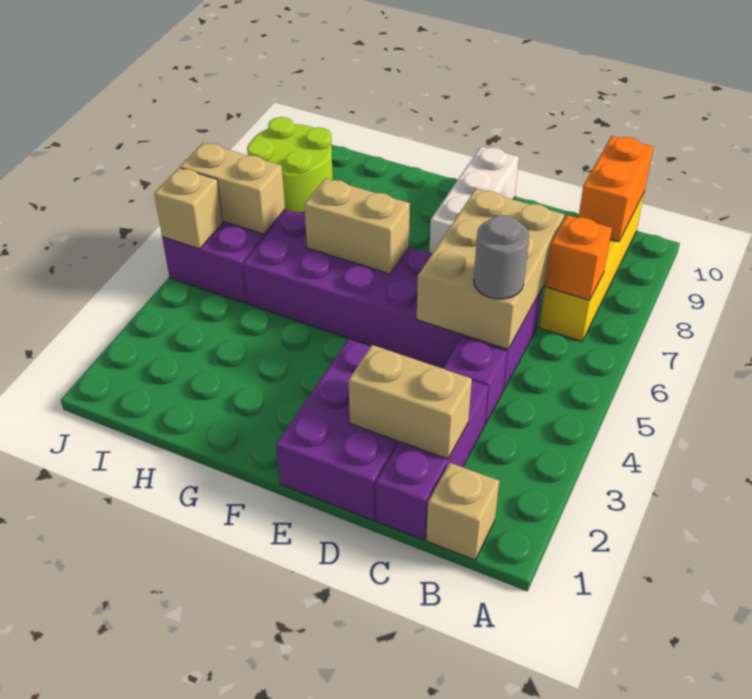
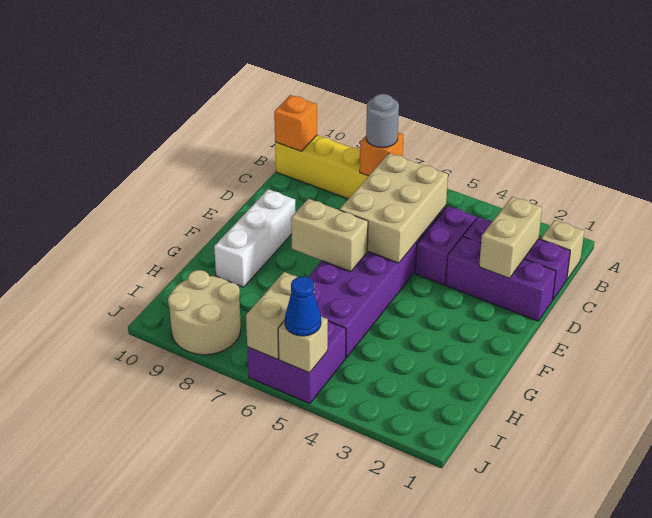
orange 1x2 brick [578,136,654,242] -> orange 1x1 brick [274,95,317,151]
purple 1x1 brick [443,337,507,424] -> purple 1x2 brick [415,206,476,285]
tan 2x3 brick [417,189,565,349] -> tan 2x3 brick turned to [340,153,448,263]
grey 1x1 round brick [474,215,529,299] -> grey 1x1 round brick moved to [366,94,399,148]
purple 2x3 brick [276,339,399,521] -> purple 1x3 brick [446,237,556,321]
white 1x3 brick [429,146,519,254] -> white 1x3 brick turned to [214,189,296,287]
tan 1x2 brick [304,178,410,274] -> tan 1x2 brick turned to [291,199,368,272]
lime 2x2 round brick [247,117,333,213] -> tan 2x2 round brick [168,270,241,355]
none -> blue 1x1 cone [285,277,321,336]

